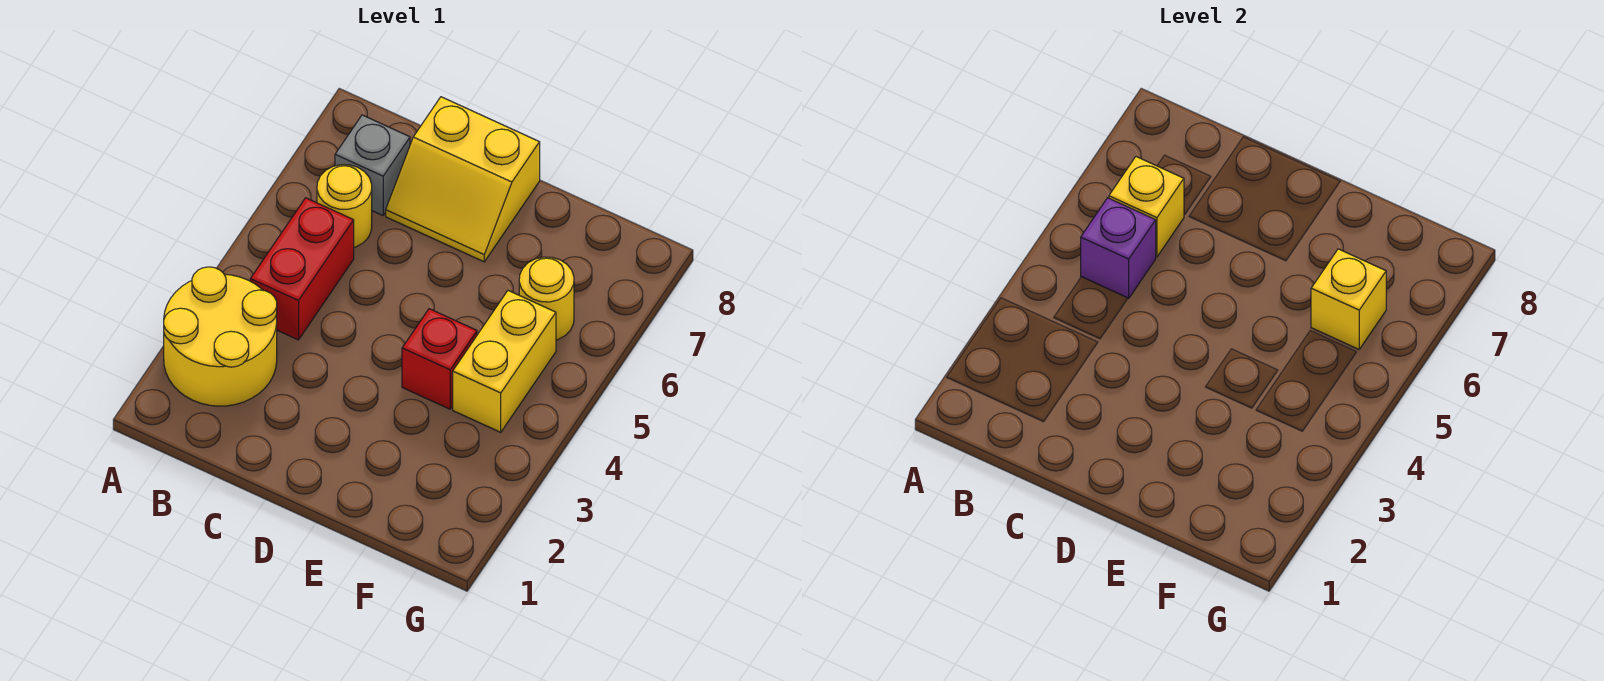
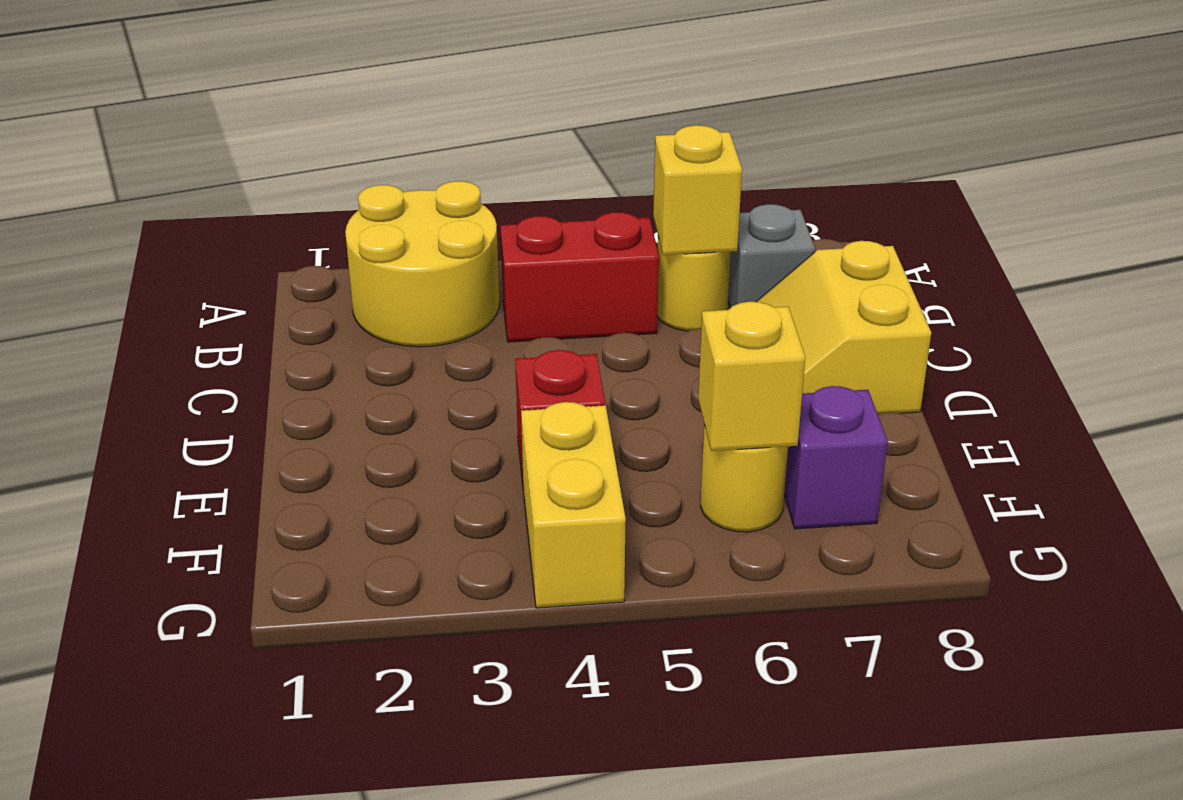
purple 1x1 brick [1081,198,1156,298] -> purple 1x1 brick moved to [784,386,888,529]
yellow 1x2 brick [453,291,556,432] -> yellow 1x2 brick turned to [521,402,626,608]

